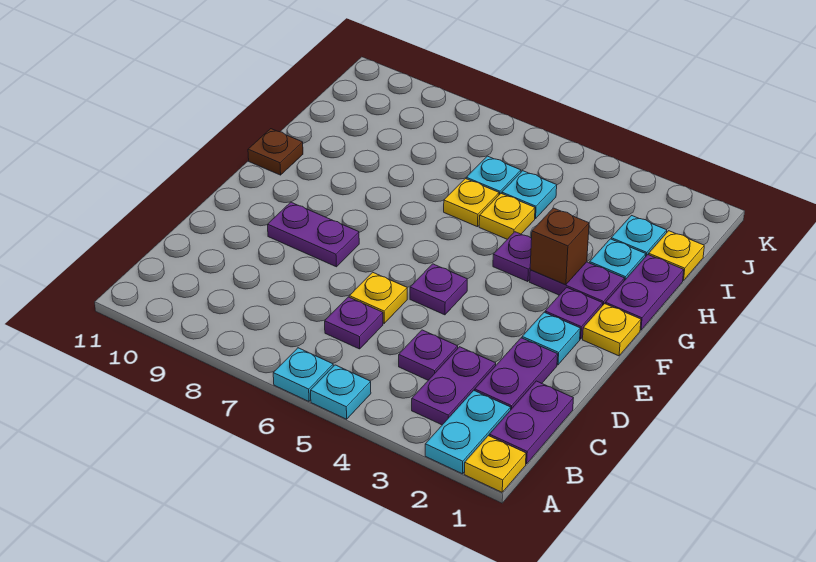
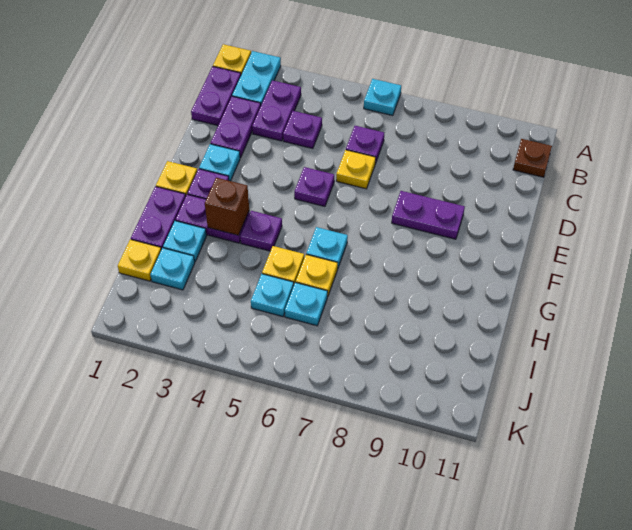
cyan 1x1 plate [311,365,371,419] -> cyan 1x1 plate moved to [306,227,348,267]
brown 1x1 plate [248,129,303,175] -> brown 1x1 plate moved to [513,139,552,177]

